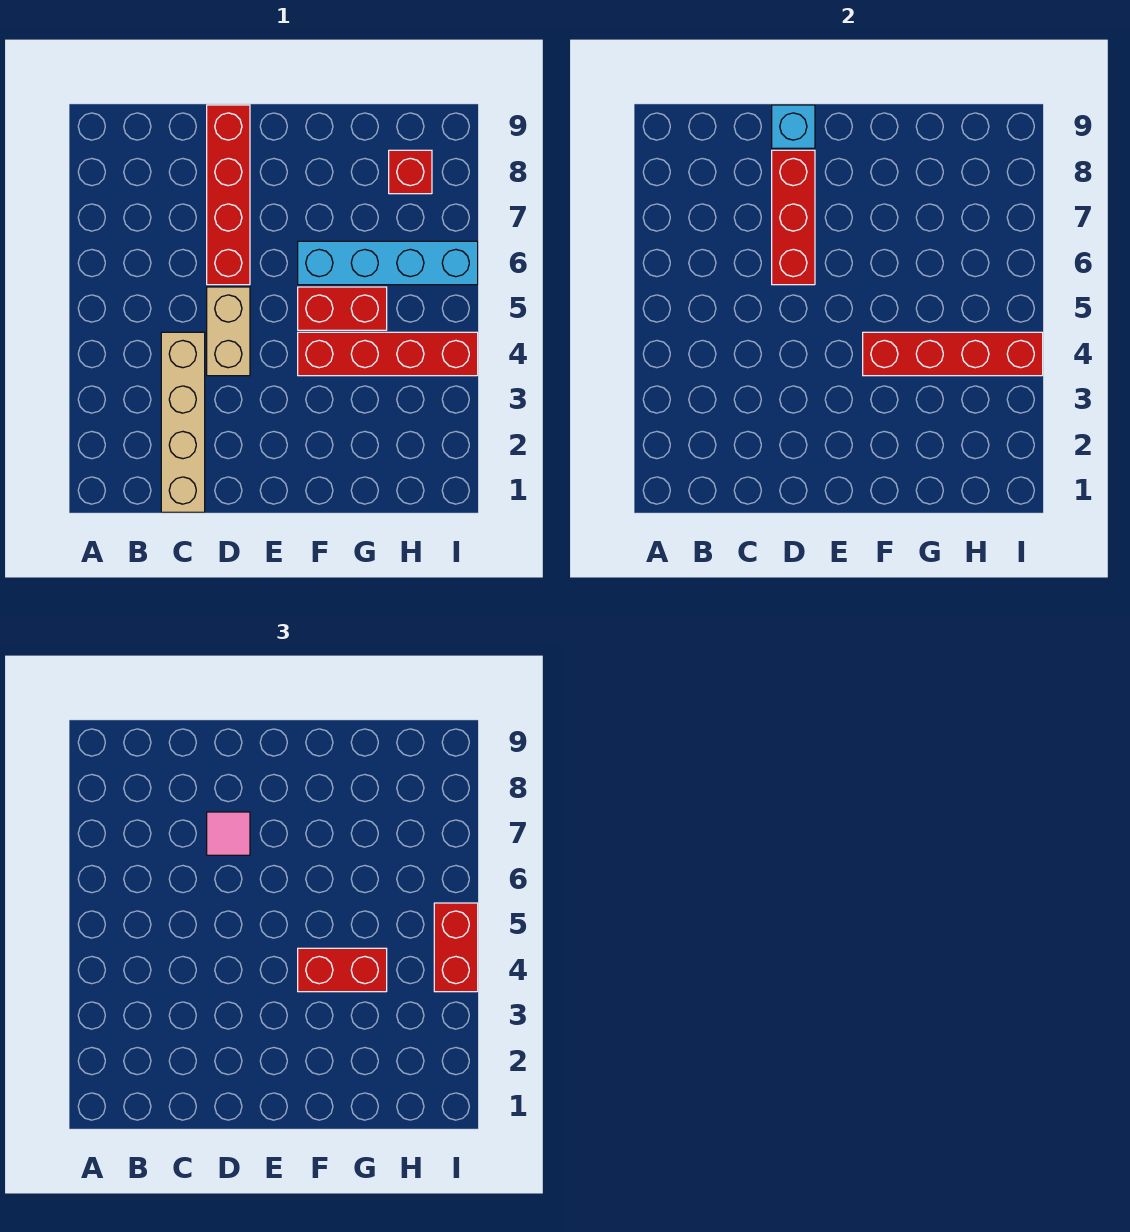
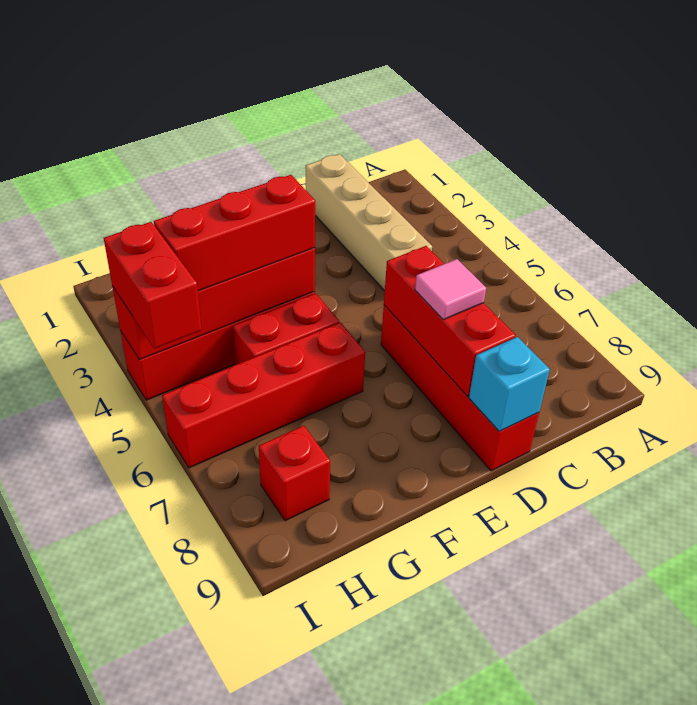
tan 1x2 brick [207,287,250,376] -> none
red 1x2 brick [298,948,387,992] -> red 1x3 brick [154,175,315,291]
cyan 1x4 brick [298,241,478,285] -> red 1x4 brick [162,322,365,468]

